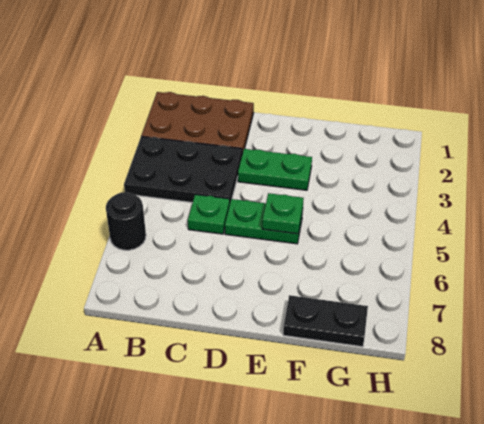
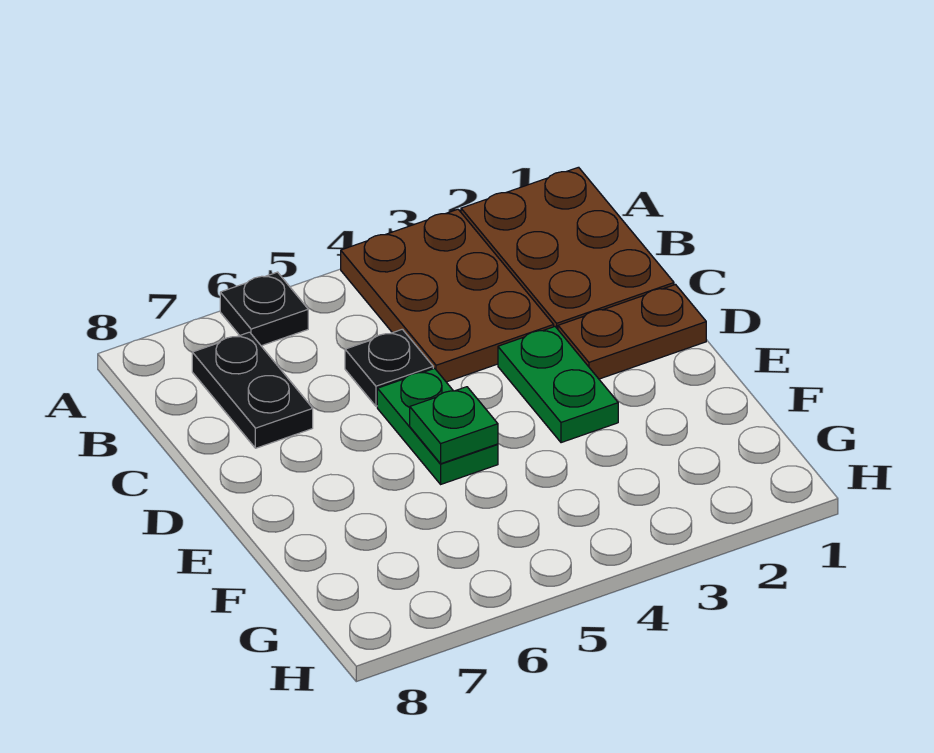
black 2x3 plate [124,136,242,203] -> brown 2x3 plate [341,209,554,382]
black 1x1 round brick [106,192,146,250] -> black 1x1 plate [220,272,308,346]
green 1x1 plate [188,194,230,234] -> black 1x1 plate [345,329,433,406]
none -> brown 1x2 plate [558,285,706,379]
black 1x2 plate [283,295,368,347] -> black 1x2 plate moved to [192,332,313,448]

